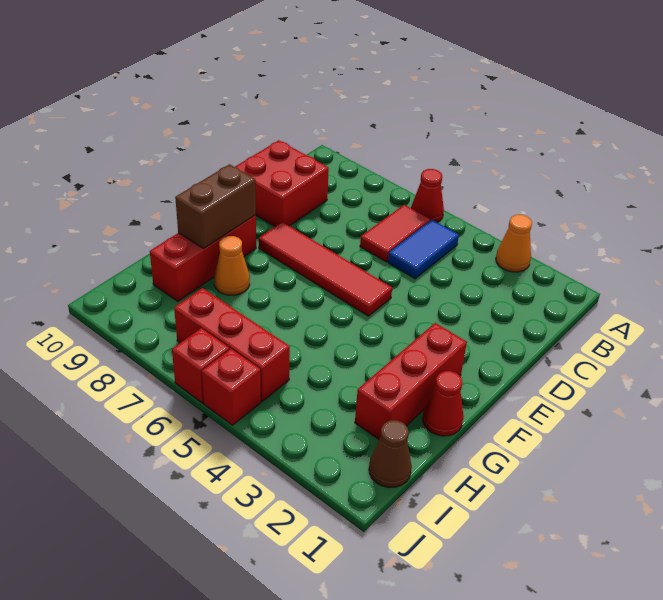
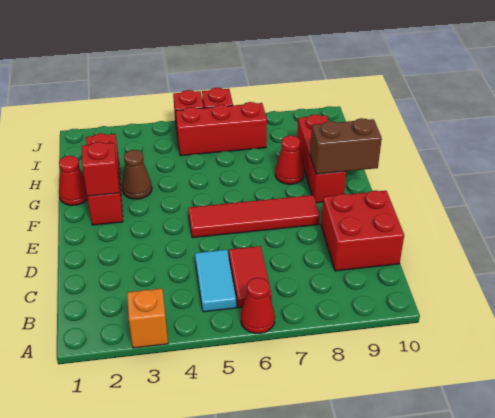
orange 1x1 cone [496,215,532,272] -> orange 1x1 brick [127,288,168,348]
blue 1x2 tile [388,220,459,279] -> cyan 1x2 tile [195,250,236,312]
none -> red 1x1 brick [82,142,119,196]
brown 1x2 brick [175,164,256,249] -> brown 1x2 brick turned to [310,118,382,174]
orange 1x1 cone [214,236,250,295] -> red 1x1 cone [275,136,304,184]
brown 1x1 cone [369,420,412,488] -> brown 1x1 cone moved to [122,150,152,199]

